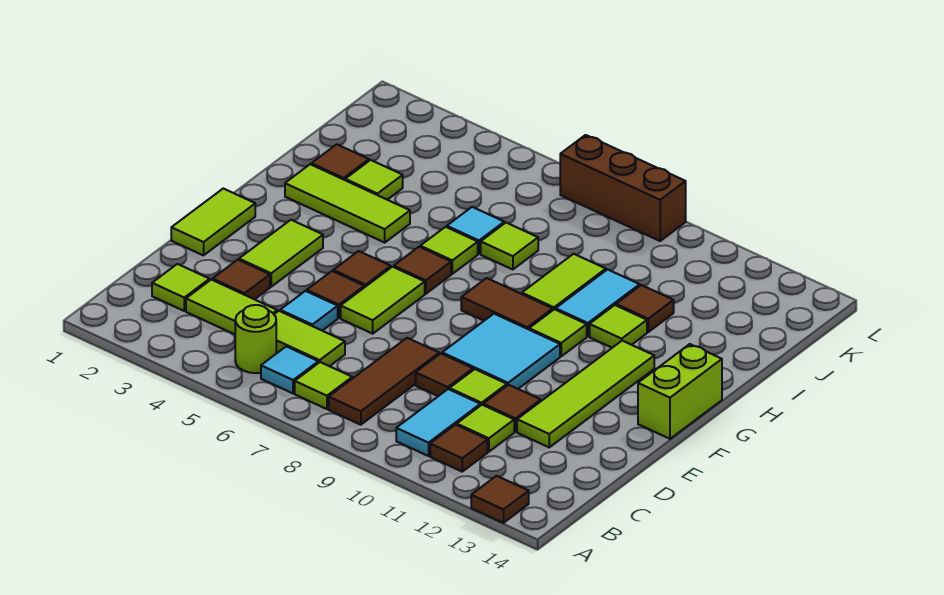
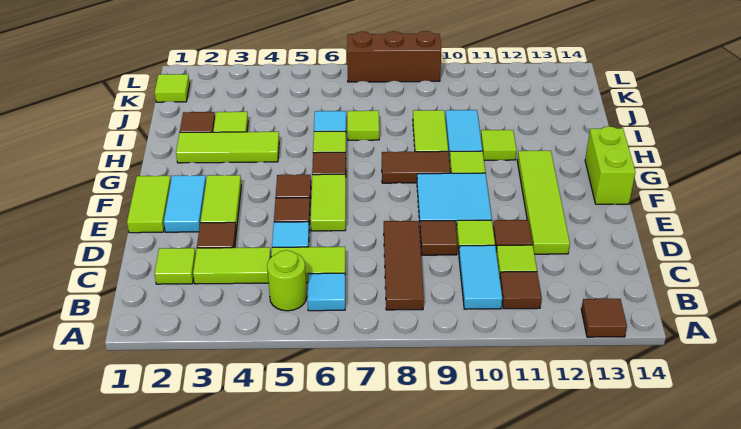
lime 1x1 tile [295,362,352,409] -> lime 1x1 tile moved to [155,74,190,102]
none -> cyan 1x2 tile [164,175,206,232]
brown 1x1 tile [616,285,674,332] -> none

